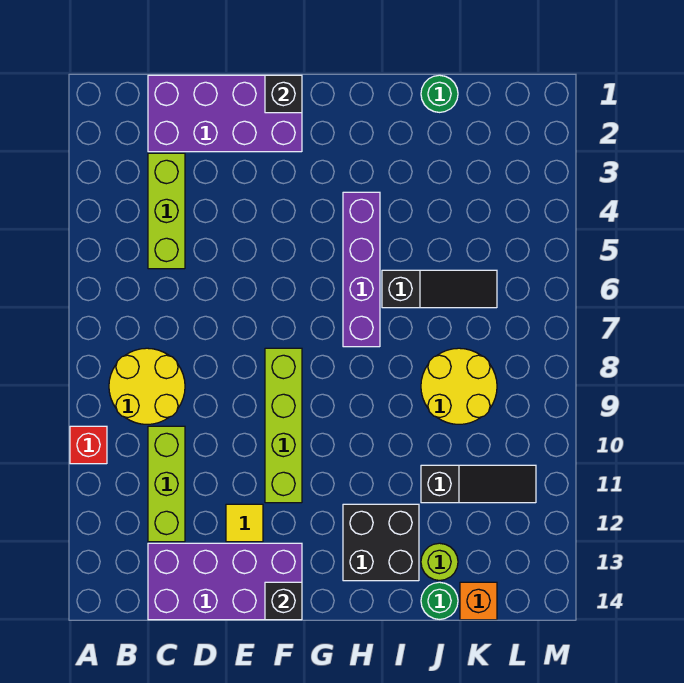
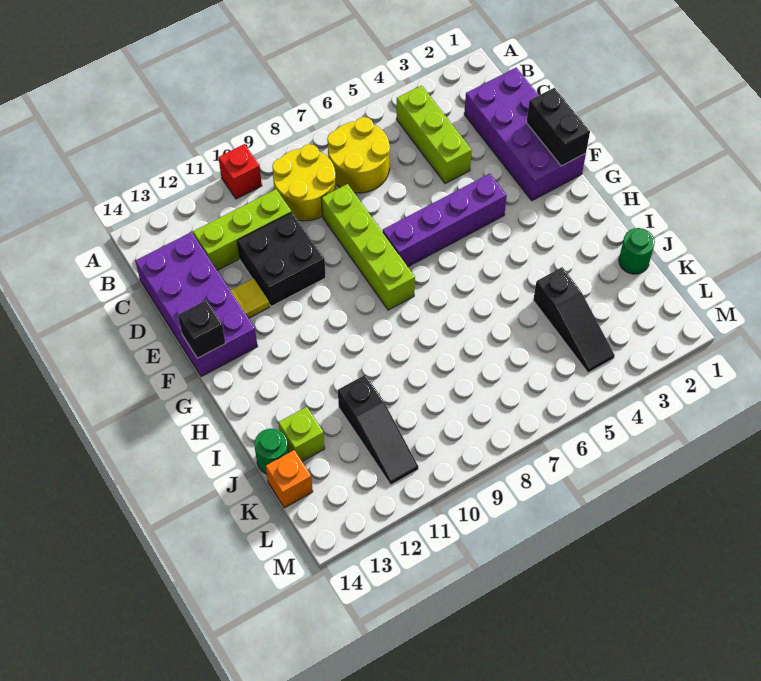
lime 1x3 brick [148,153,185,269] -> lime 1x3 brick turned to [396,85,472,184]
black 1x1 brick [265,75,302,113] -> black 1x2 brick [527,88,590,166]
lime 1x4 brick [265,348,302,503] -> lime 1x4 brick turned to [322,184,415,310]
purple 1x4 brick [343,192,380,347] -> purple 1x4 brick moved to [383,174,507,267]
black 2x2 brick [343,504,419,581] -> black 2x2 brick moved to [237,213,326,306]
black 1x3 slope [382,270,497,308] -> black 1x3 slope moved to [533,267,615,373]
yellow 2x2 round brick [421,348,497,424] -> yellow 2x2 round brick moved to [327,117,390,193]
lime 1x1 round brick [421,543,458,580] -> lime 1x1 brick [278,407,325,461]

